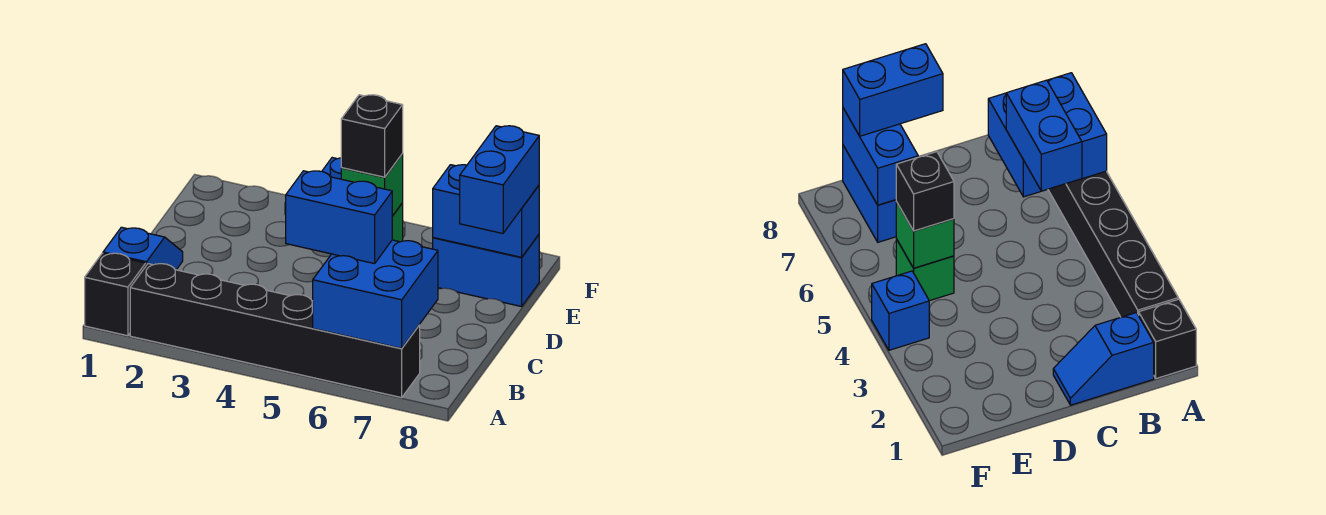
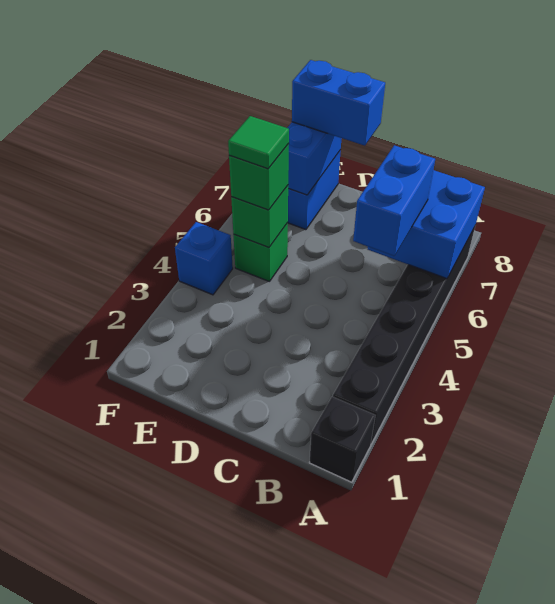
blue 1x2 slope [103,227,183,270] -> none
black 1x1 brick [341,95,403,177] -> green 1x1 brick [229,144,289,210]
none -> green 1x1 tile [228,116,289,169]

